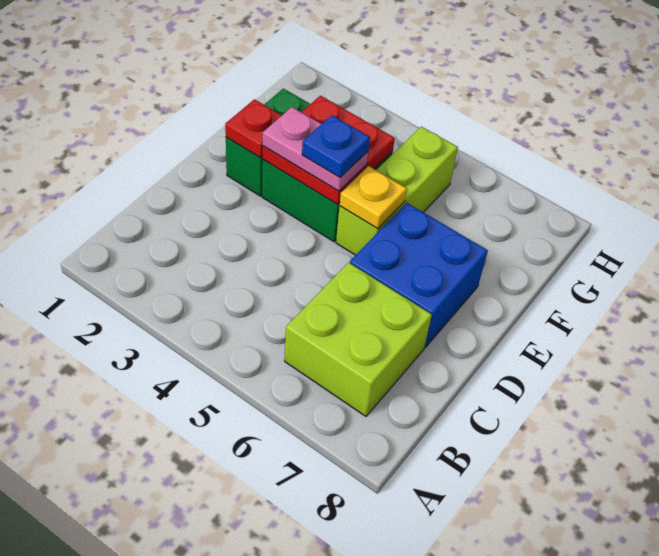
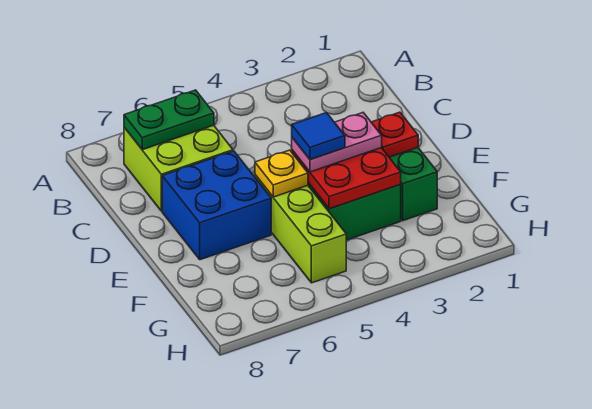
none -> green 1x2 plate [124,90,214,150]
blue 1x1 plate [302,115,370,177] -> blue 1x1 tile [292,113,345,159]

